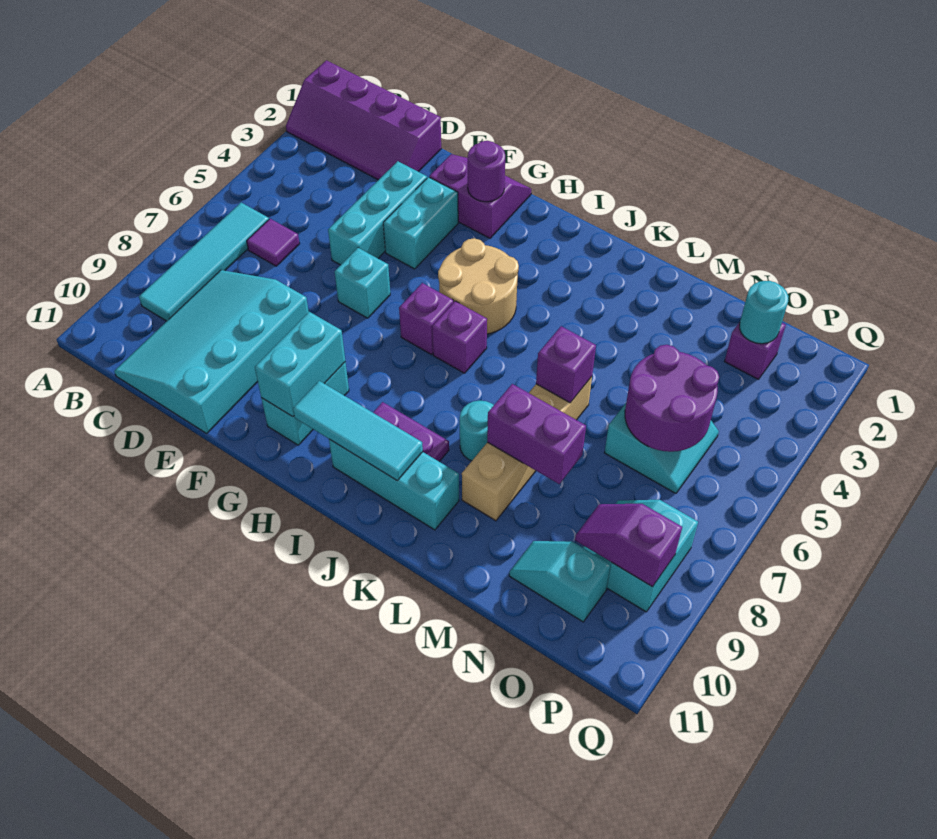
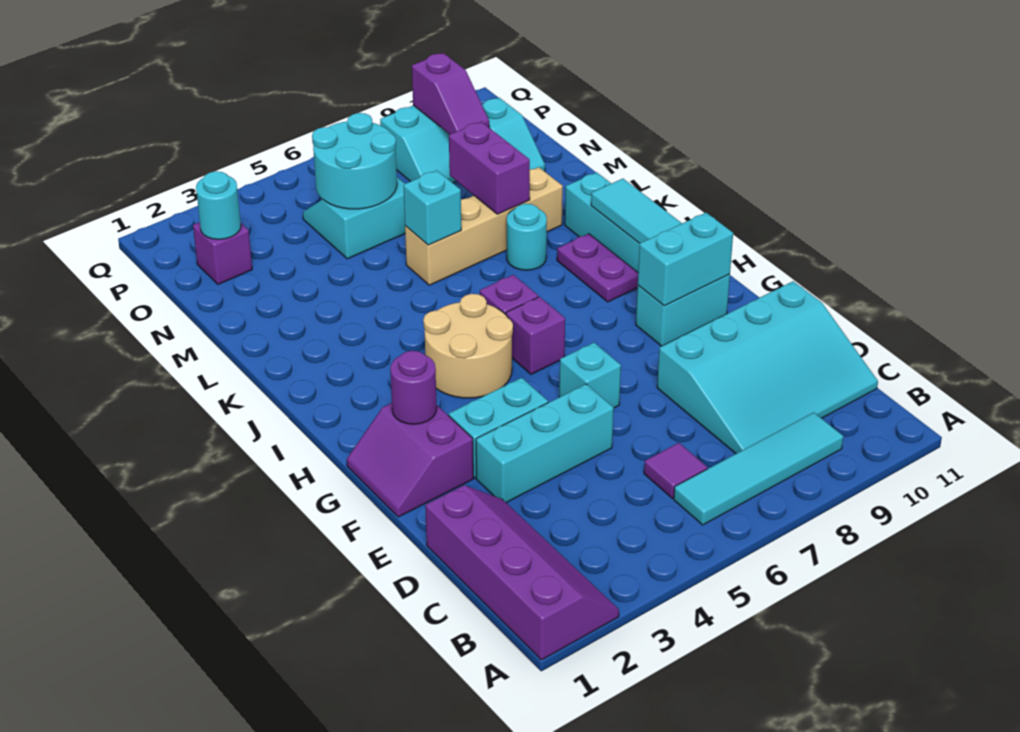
purple 1x1 brick [536,326,596,403] -> cyan 1x1 brick [403,170,461,245]
purple 2x2 round brick [625,345,719,452] -> cyan 2x2 round brick [312,113,397,209]

